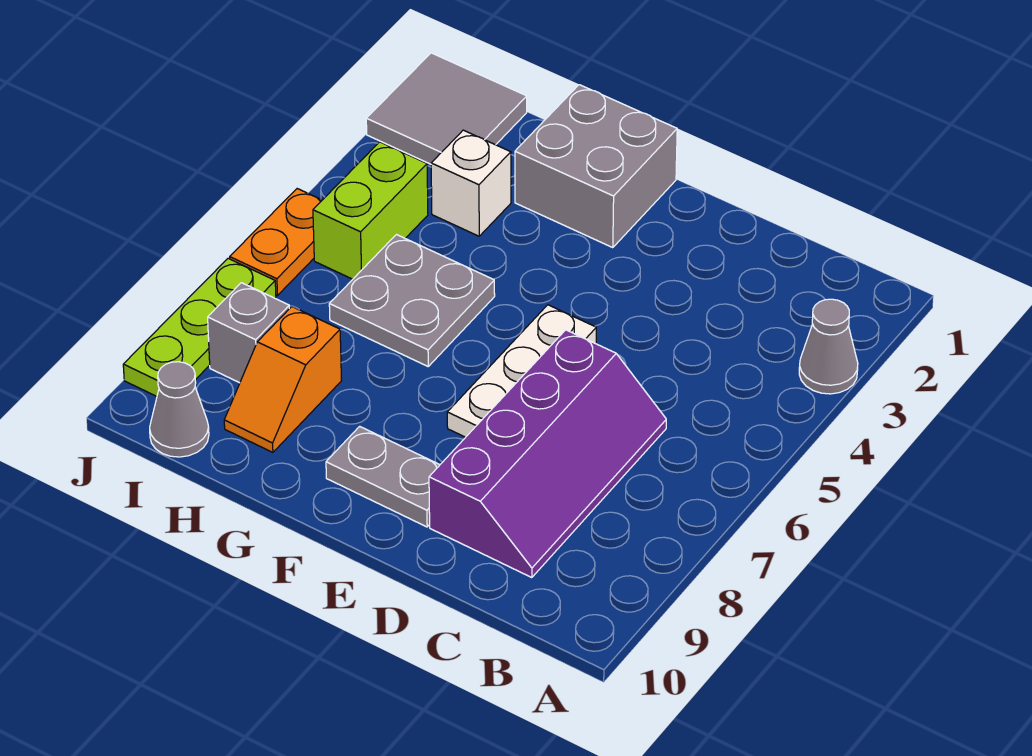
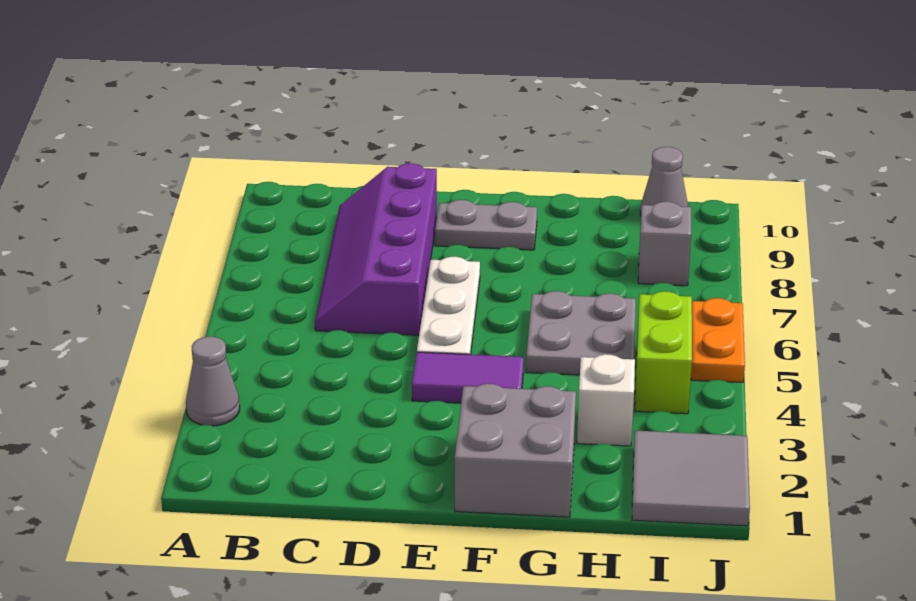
none -> purple 1x2 tile [412,352,524,403]
orange 1x2 slope [224,307,341,452] -> none
lime 1x3 plate [123,258,276,396] -> none

